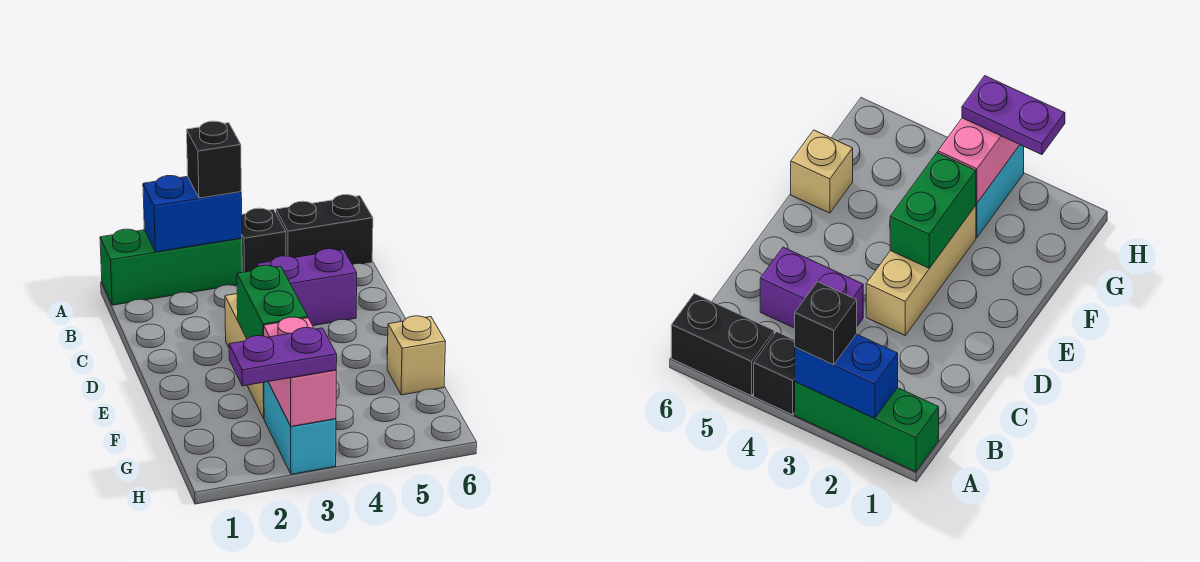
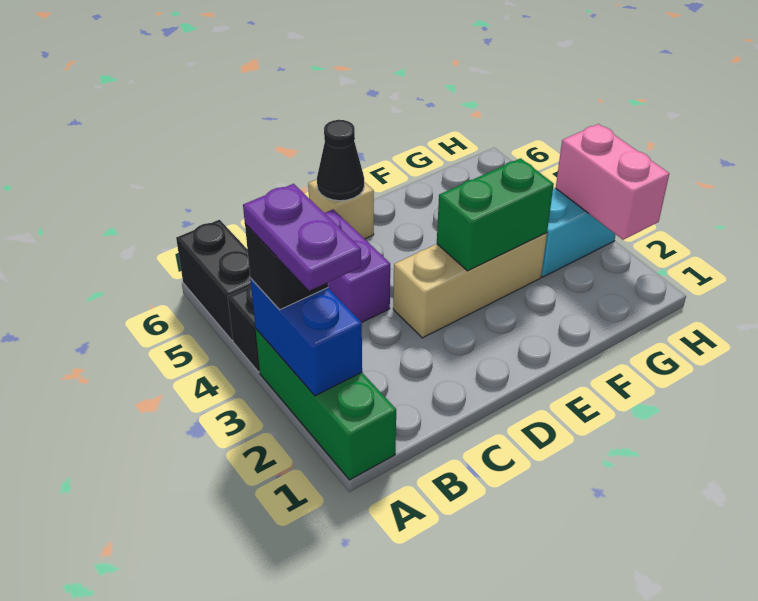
none -> black 1x1 cone [317,120,364,201]
tan 1x1 brick [387,316,446,395] -> tan 1x1 brick moved to [308,179,374,239]
pink 1x2 brick [264,317,336,426] -> pink 1x2 brick turned to [556,124,669,240]
purple 1x2 plate [229,328,337,386] -> purple 1x2 plate moved to [243,184,361,291]

